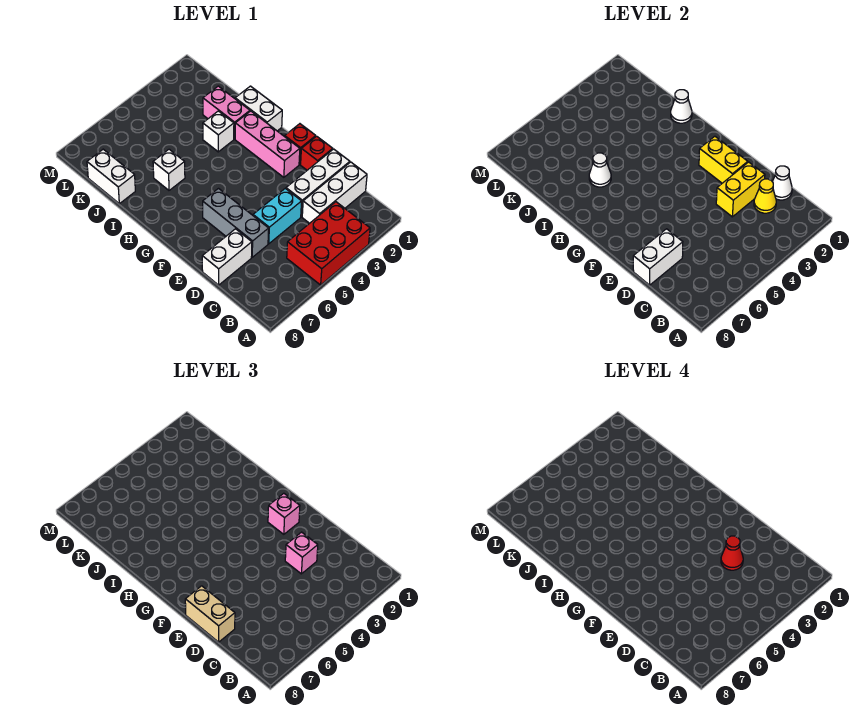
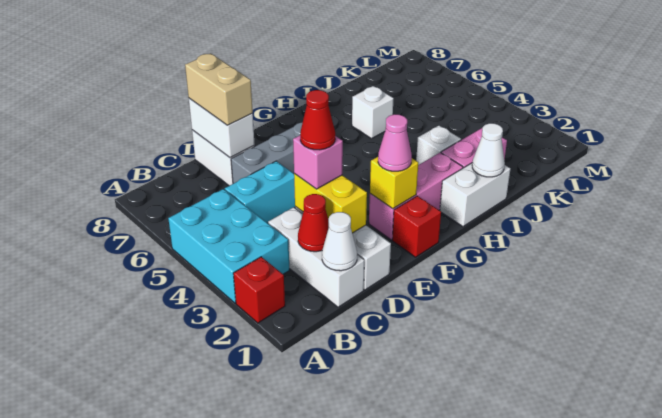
red 2x3 brick [287,202,370,285] -> cyan 2x3 brick [168,189,289,303]
yellow 1x1 cone [754,179,776,213] -> red 1x1 cone [298,194,329,252]
cyan 1x2 brick [253,188,302,244] -> cyan 1x2 brick turned to [225,161,295,223]
tan 1x2 brick [185,586,235,642] -> tan 1x2 brick turned to [185,53,253,125]
red 1x1 brick [301,136,333,170] -> red 1x1 brick moved to [233,257,285,323]
yellow 1x2 brick [699,136,748,183] -> yellow 1x1 brick [370,157,418,209]
pink 1x1 brick [268,493,300,534] -> pink 1x1 cone [378,114,412,171]
white 1x1 cone [589,153,611,187] -> none
white 1x2 brick [87,149,135,204] -> none

